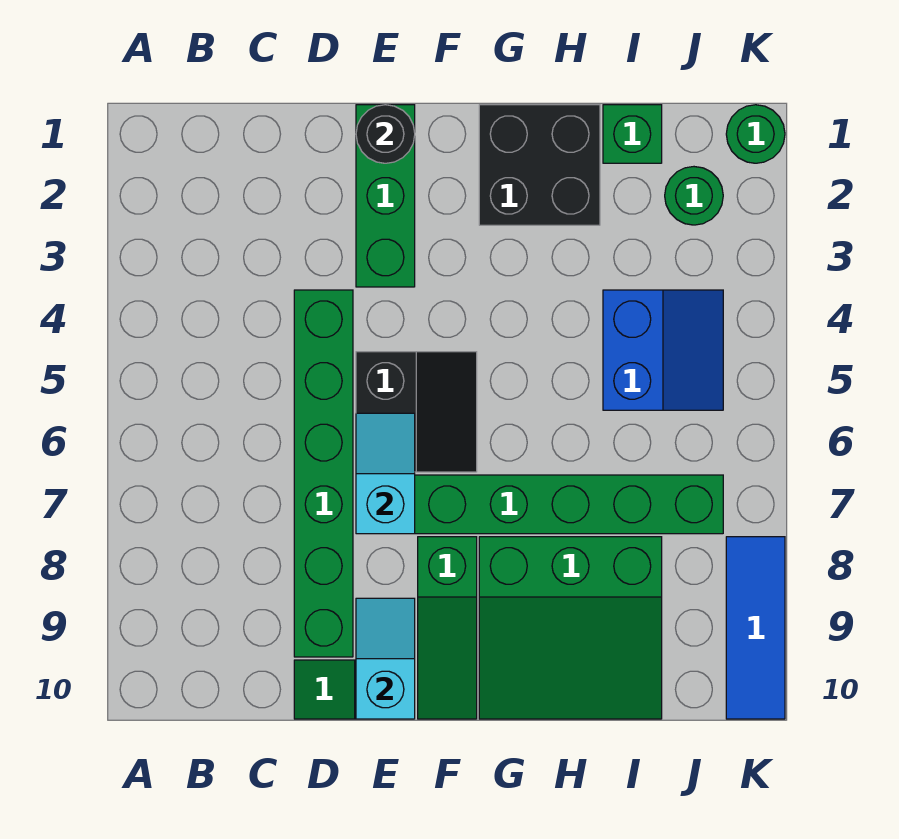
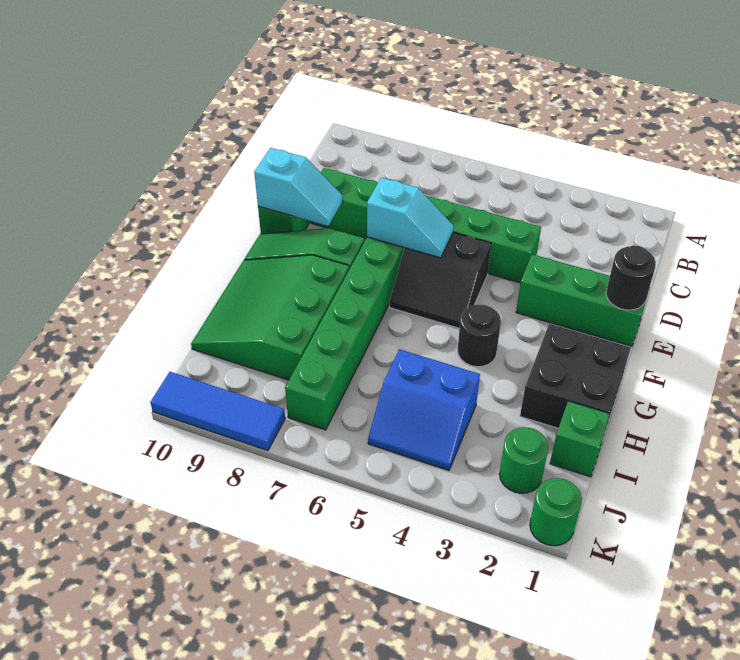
none -> black 1x1 round brick [458,305,501,367]

